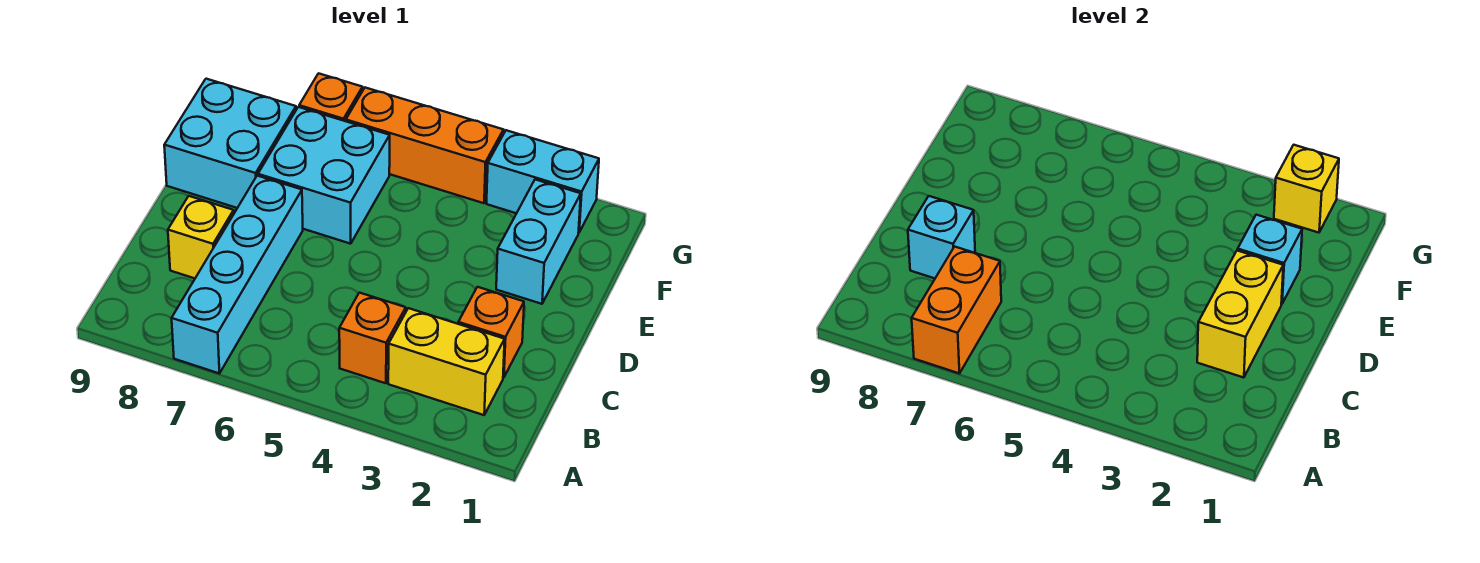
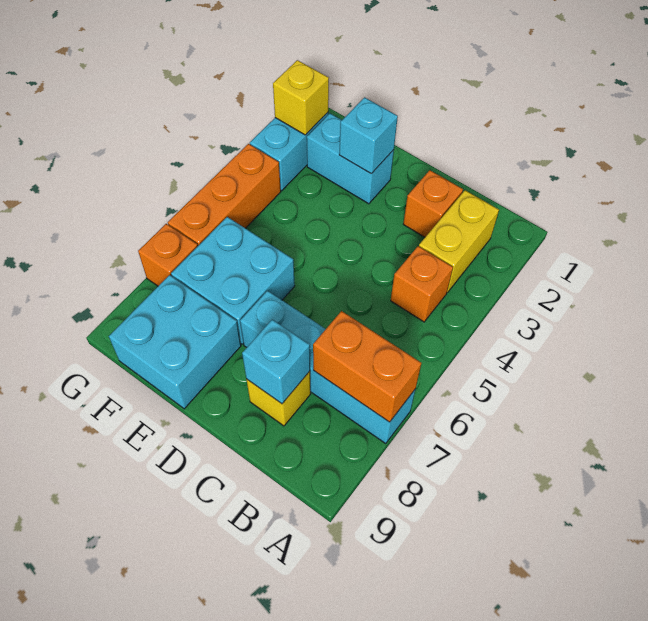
yellow 1x2 brick [1197,250,1283,378] -> none

